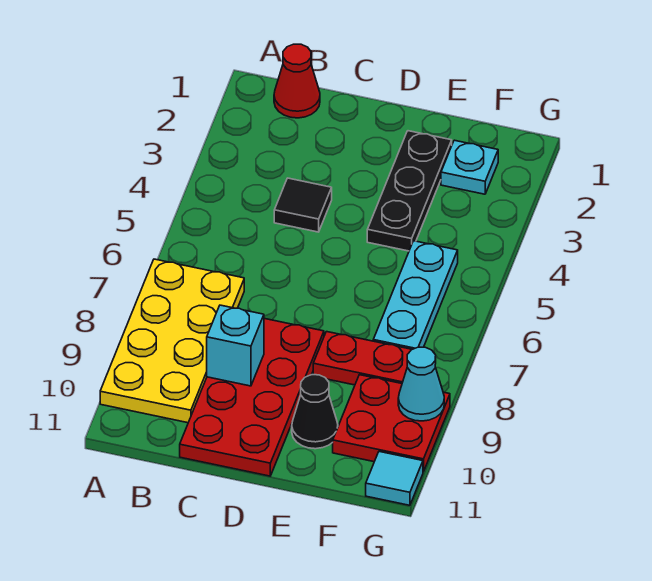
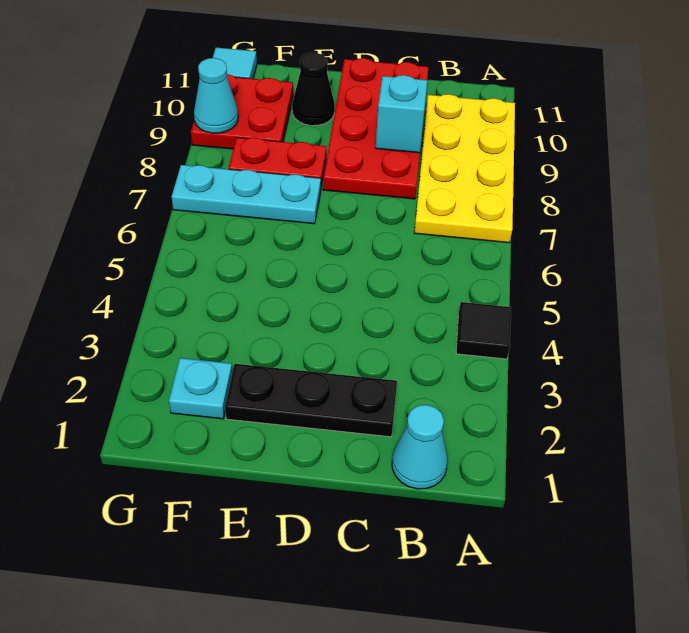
red 1x1 cone [274,44,320,118] -> cyan 1x1 cone [392,405,448,489]
black 1x1 tile [274,178,332,232] -> black 1x1 tile moved to [456,302,511,359]
black 1x3 plate [367,131,452,251] -> black 1x3 plate turned to [225,364,397,437]
cyan 1x3 plate [373,241,458,349] -> cyan 1x3 plate turned to [172,165,321,224]

